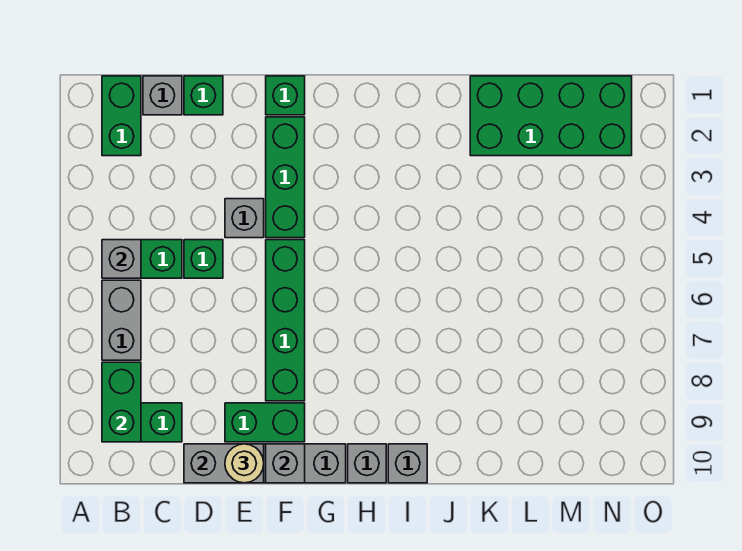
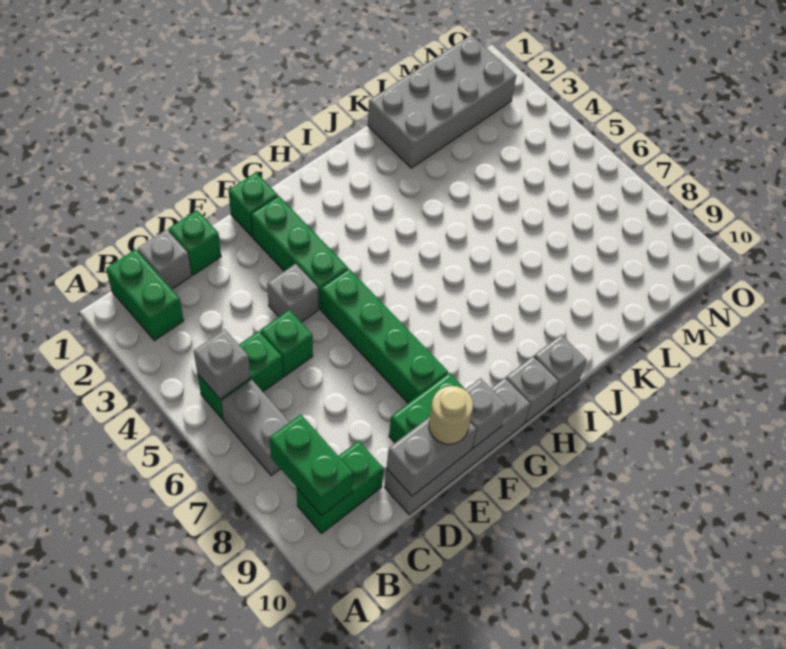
green 2x4 brick [470,76,632,156] -> grey 2x4 brick [368,35,516,168]

